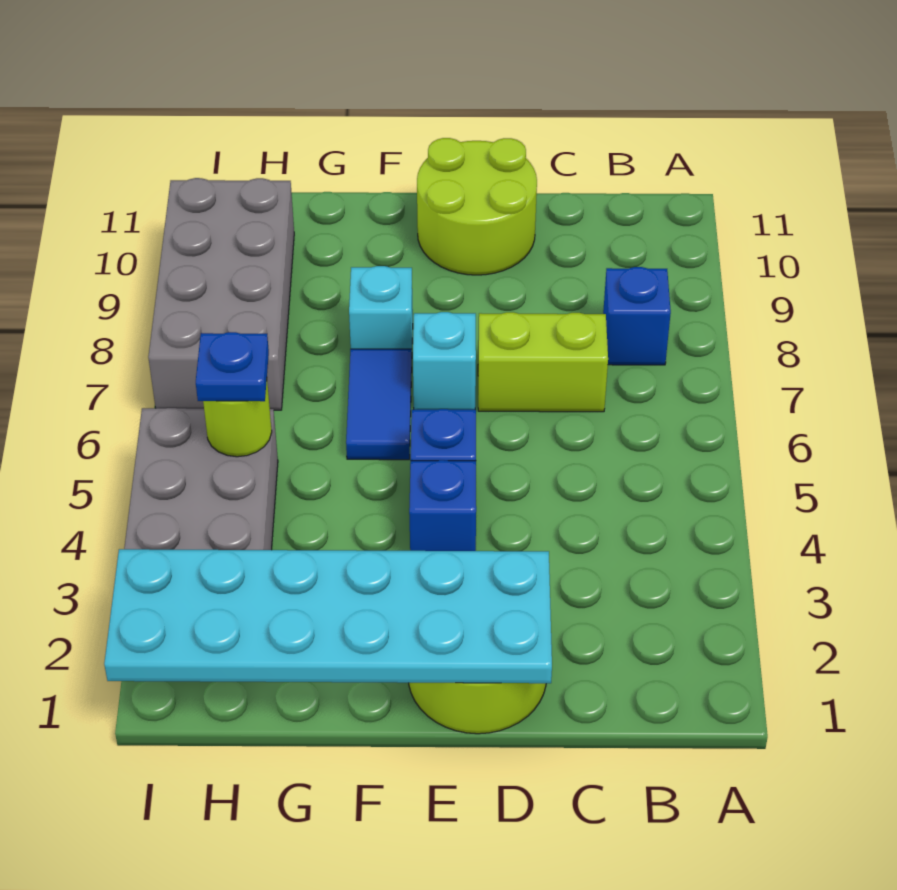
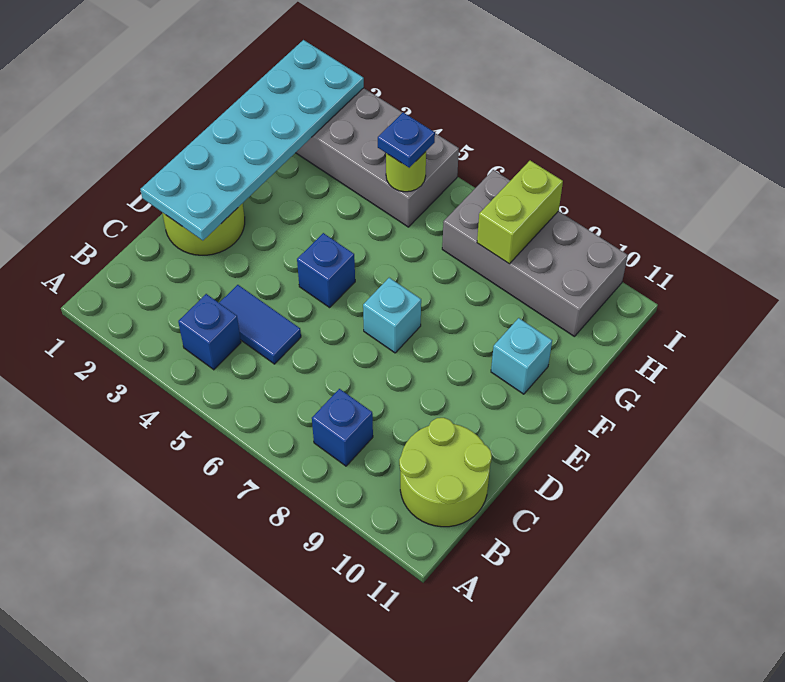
lime 1x2 brick [478,312,608,412] -> lime 1x2 brick moved to [477,161,563,264]
lime 2x2 round brick [417,138,537,275] -> lime 2x2 round brick moved to [399,418,492,527]
blue 1x1 brick [409,460,476,551] -> blue 1x1 brick moved to [178,294,241,370]
blue 1x2 tile [346,349,412,460] -> blue 1x2 tile moved to [219,285,301,364]
cyan 1x1 brick [349,266,413,357] -> cyan 1x1 brick moved to [491,318,552,394]

